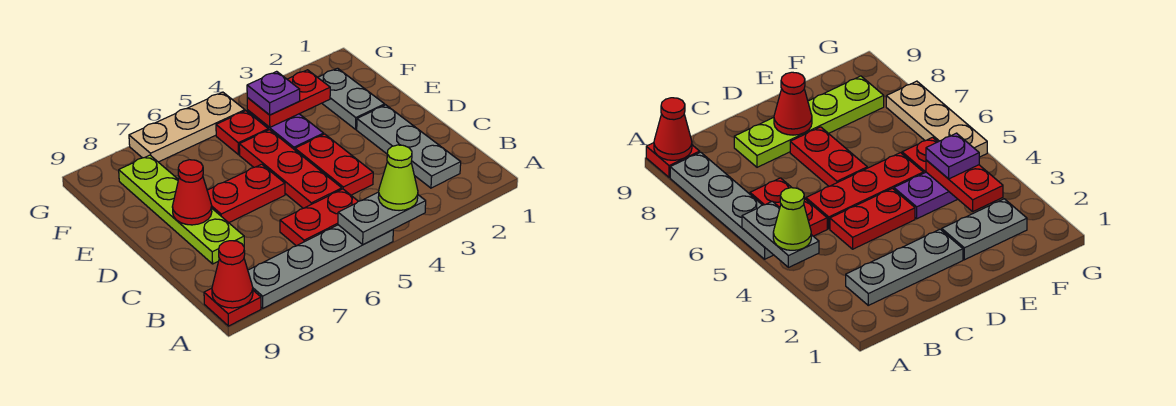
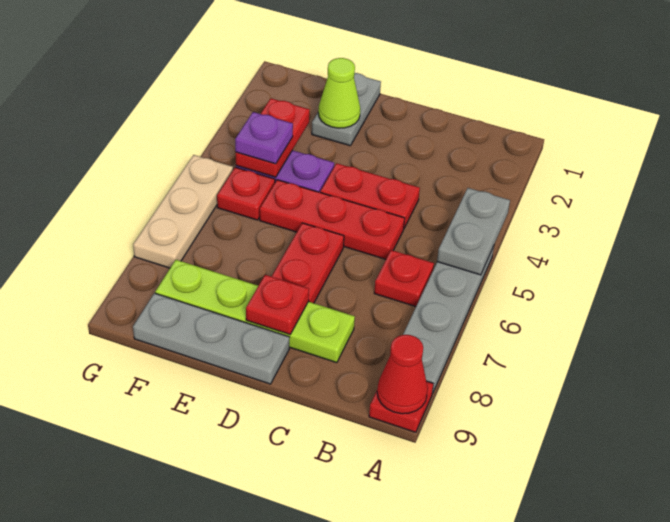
lime 1x1 cone [378,145,418,211] -> lime 1x1 cone moved to [318,58,360,128]
grey 1x3 plate [357,105,461,188] -> grey 1x3 plate moved to [133,293,289,384]
red 1x2 plate [280,189,358,246] -> red 1x1 plate [374,250,434,307]
red 1x1 cone [172,160,212,225] -> red 1x1 plate [246,275,309,335]
grey 1x2 plate [318,68,385,129] -> grey 1x2 plate turned to [312,73,381,146]

